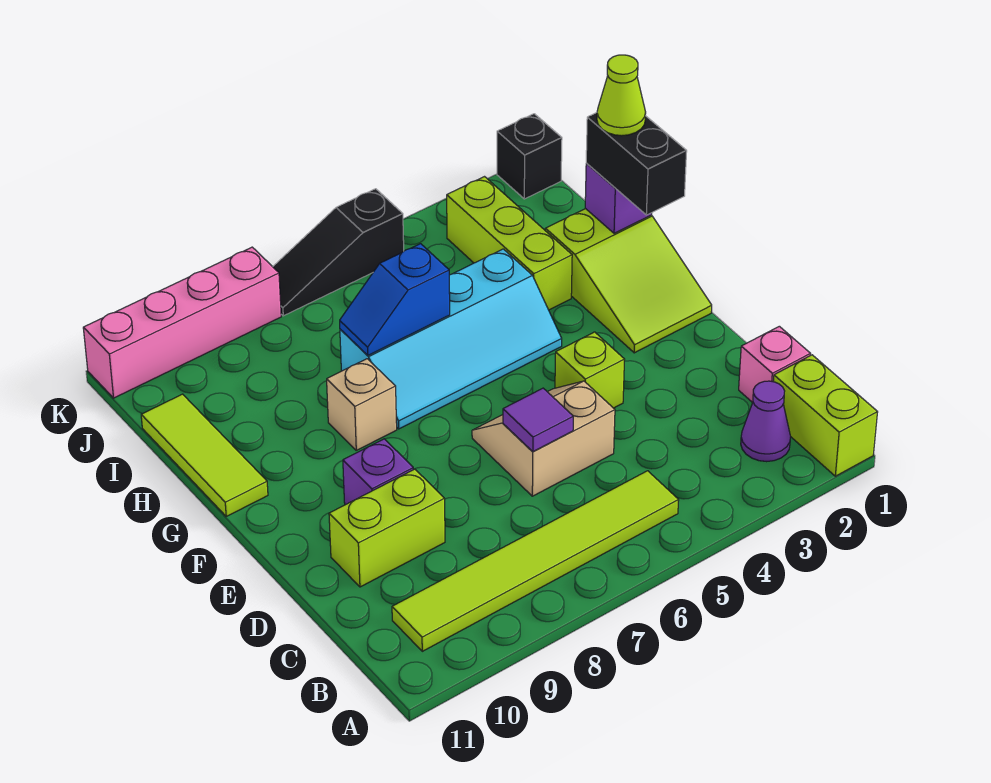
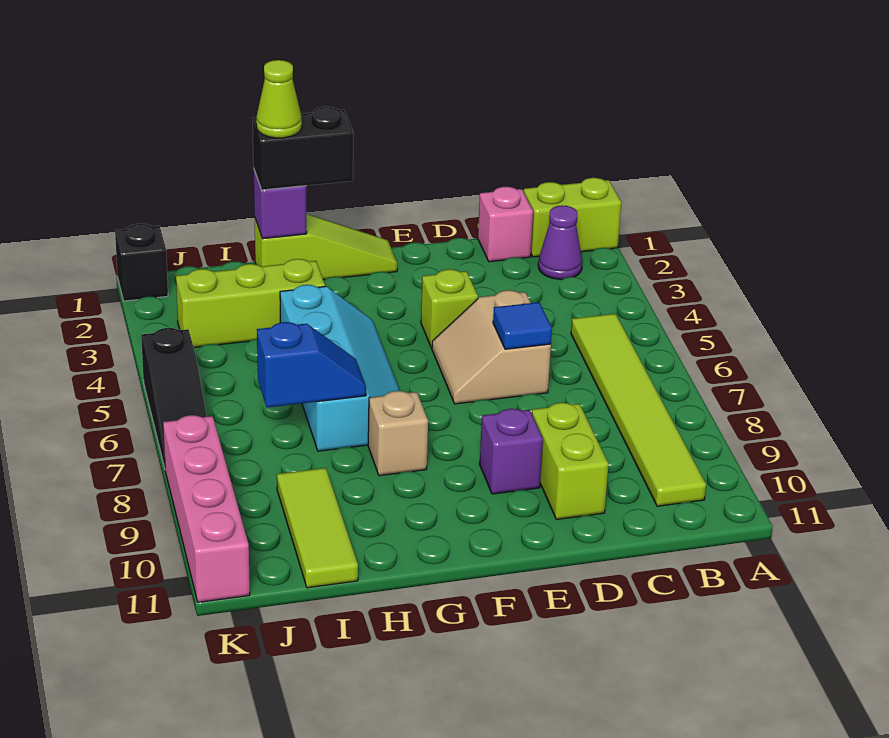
purple 1x1 tile [503,388,573,452] -> blue 1x1 tile [493,302,552,349]
lime 2x3 slope [545,209,712,353] -> lime 1x3 slope [254,214,397,280]
lime 1x3 tile [141,394,268,516] -> lime 1x3 tile turned to [277,468,358,588]
blue 1x2 slope [340,244,450,355] -> blue 1x2 slope turned to [257,322,366,408]

